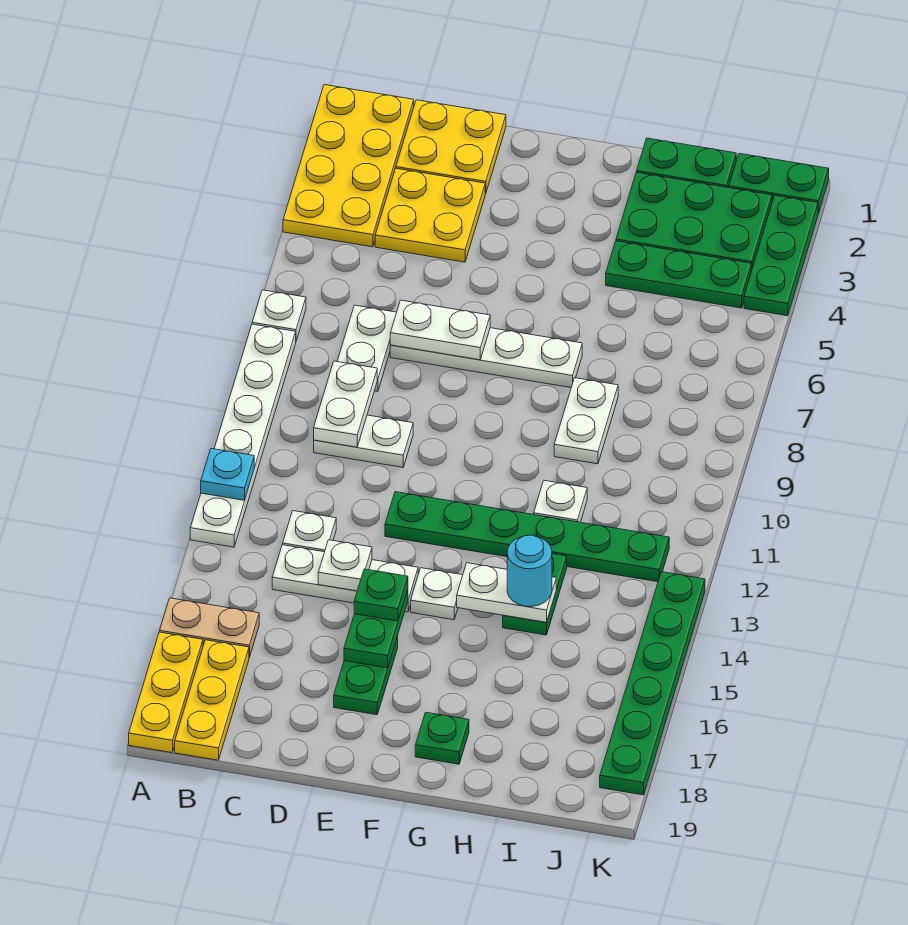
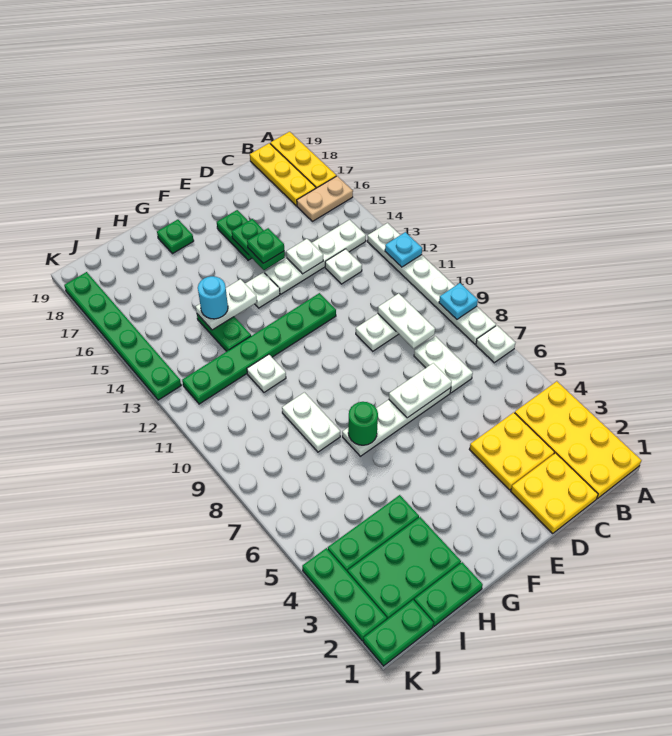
none -> cyan 1x1 plate [439,283,478,319]
white 1x3 plate [272,545,418,612] -> white 1x4 plate [265,220,366,294]
none -> green 1x1 round brick [348,402,378,445]

